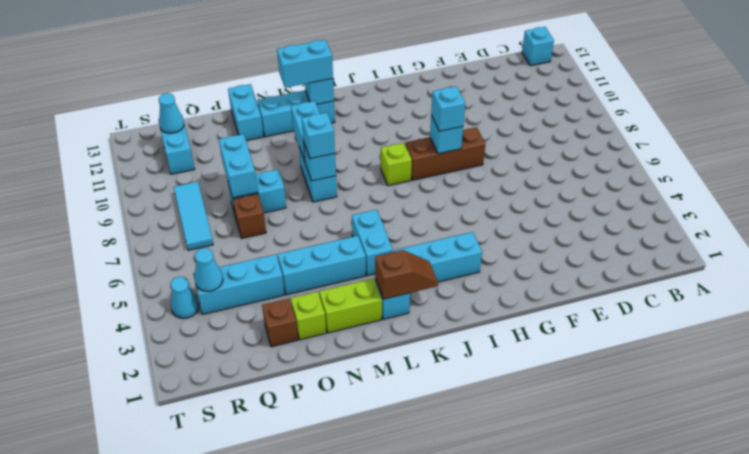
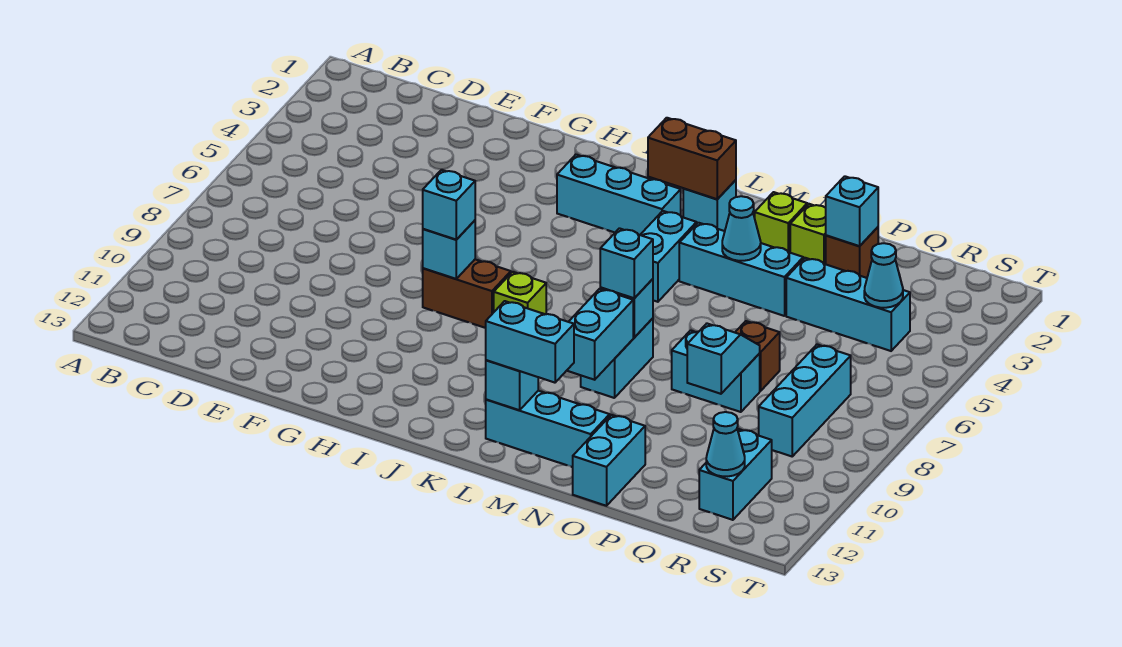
cyan 1x1 brick [522,27,554,66] -> cyan 1x1 brick moved to [826,176,878,246]
brown 1x3 brick [405,127,485,180] -> brown 1x2 brick [423,259,511,328]
brown 1x2 slope [375,250,438,299] -> brown 1x2 brick [648,118,736,199]
lime 1x2 brick [319,278,382,333] -> lime 1x1 brick [755,192,807,253]
cyan 1x2 brick [219,134,258,198] -> cyan 1x2 slope [687,324,760,394]
cyan 1x3 tile [174,182,213,250] -> cyan 1x3 brick [759,345,851,456]
cyan 1x1 cone [171,277,199,319] -> cyan 1x1 cone moved to [722,196,761,261]

